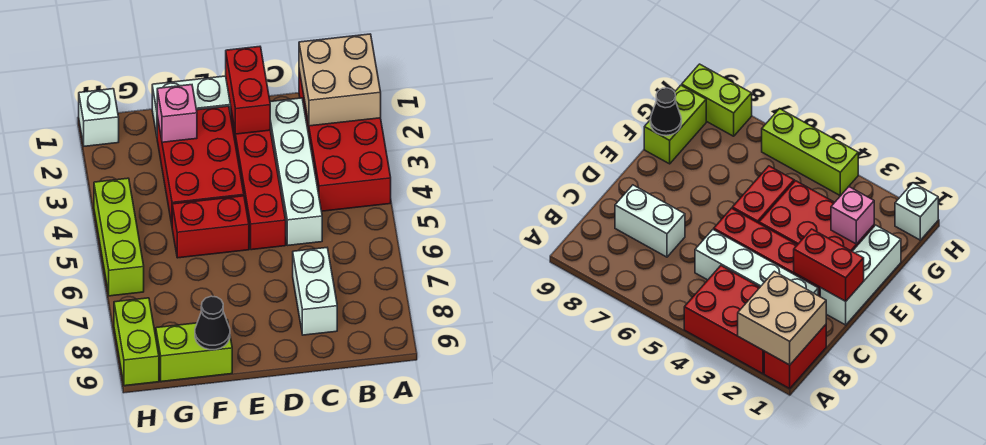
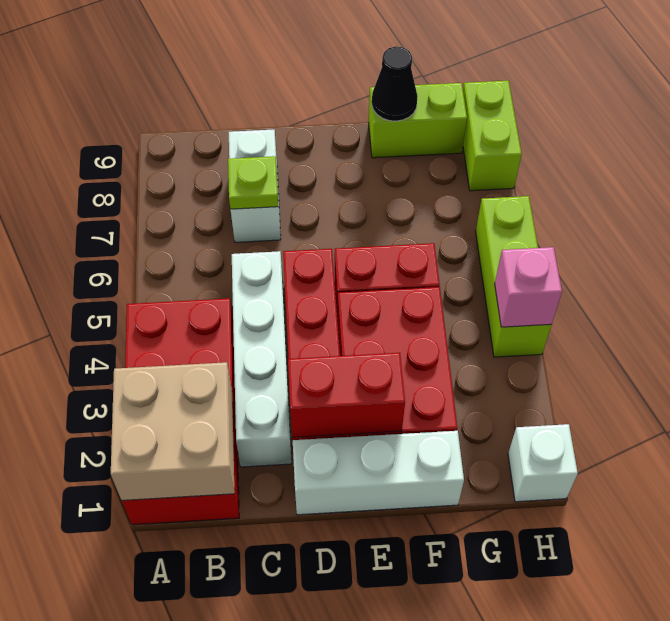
none -> lime 1x1 plate [228,156,278,209]
red 1x2 brick [226,46,270,134] -> red 1x2 brick turned to [288,353,405,437]
pink 1x1 brick [157,85,197,142] -> pink 1x1 brick moved to [495,247,562,327]

